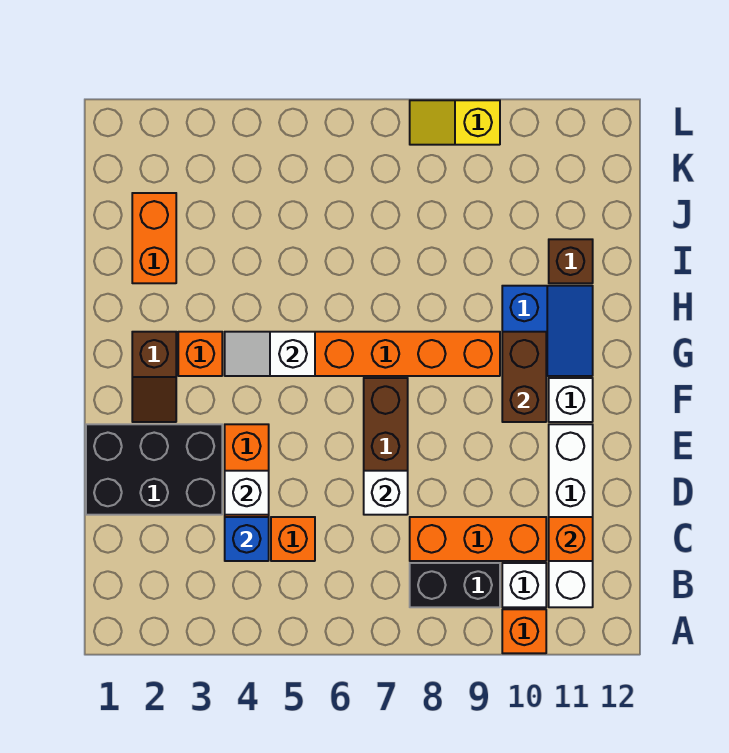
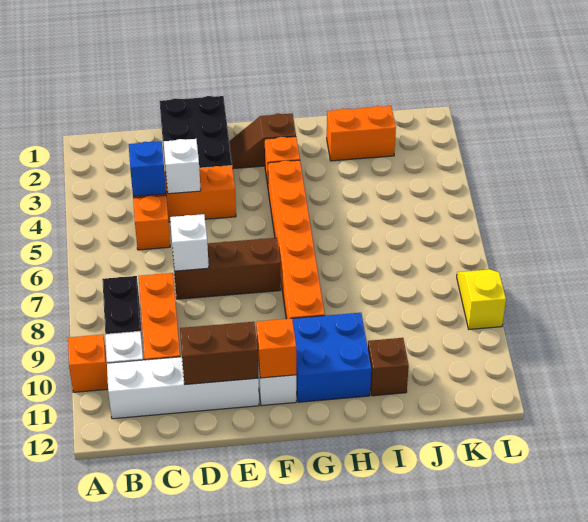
orange 1x1 brick [549,517,593,561] -> orange 1x1 brick moved to [256,318,296,378]
brown 1x2 brick [502,332,546,422] -> brown 1x2 brick moved to [180,322,258,385]
white 1x2 slope [225,332,315,376] -> none
blue 2x2 slope [502,286,593,376] -> blue 2x2 brick [292,313,371,402]

